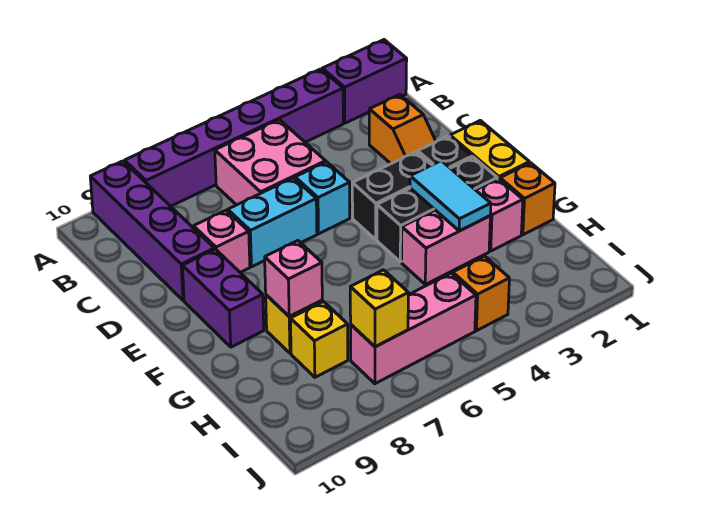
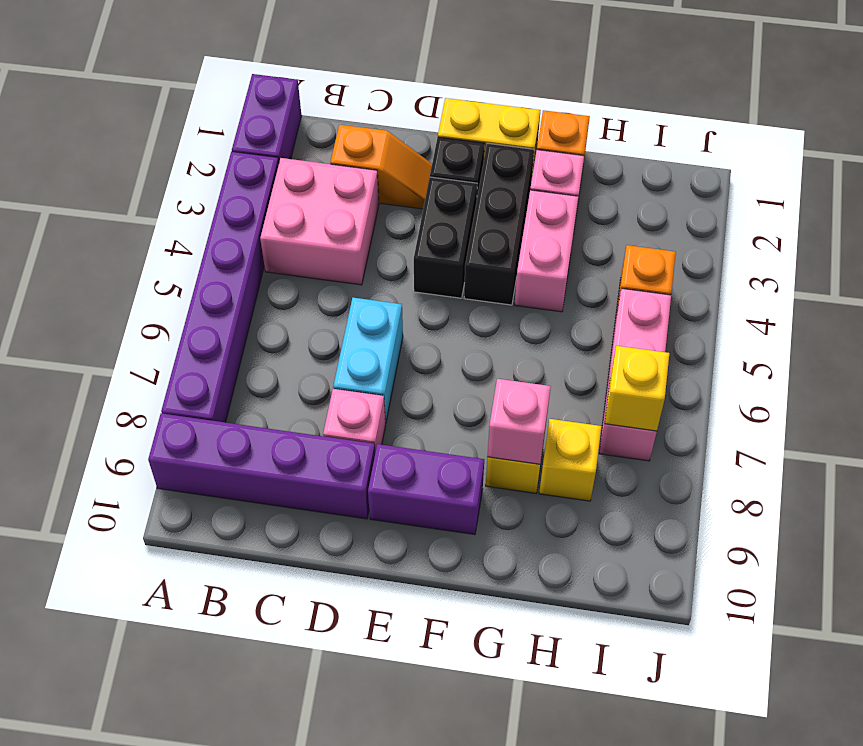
pink 2x2 brick [215,120,326,205] -> pink 2x2 brick moved to [260,158,379,285]
cyan 1x1 brick [295,162,350,234] -> none
cyan 1x2 tile [410,161,491,231] -> none

